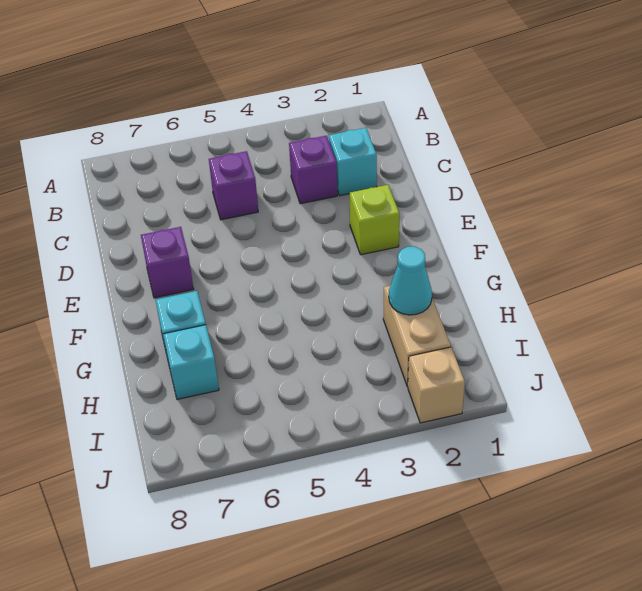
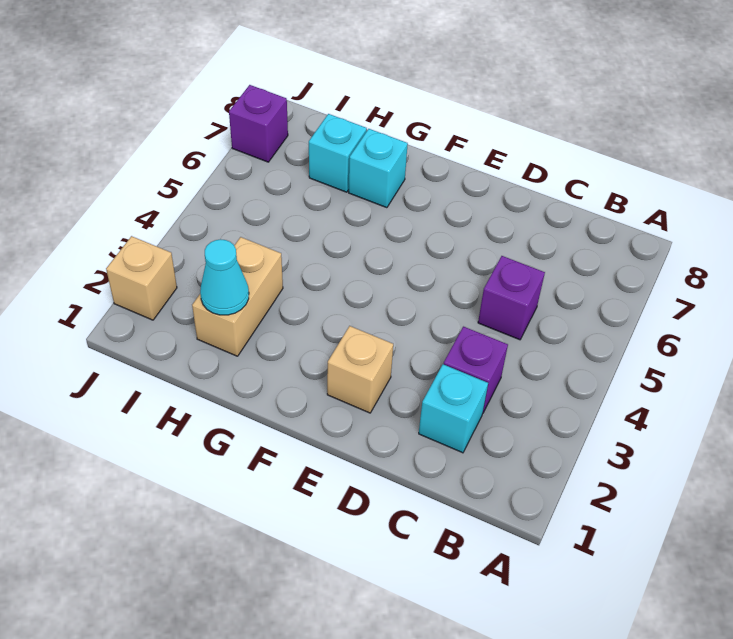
lime 1x1 brick [350,185,399,255] -> tan 1x1 brick [327,326,393,413]
purple 1x1 brick [141,227,194,298] -> purple 1x1 brick moved to [229,85,288,162]
tan 1x2 brick [383,286,451,387] -> tan 1x2 brick turned to [192,237,283,356]

